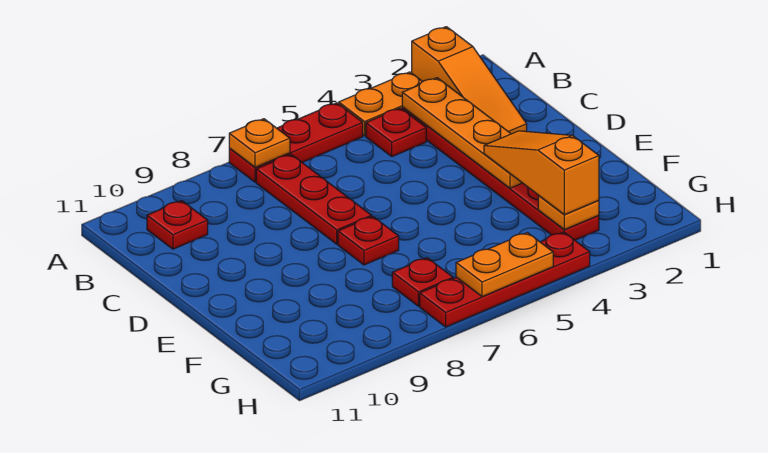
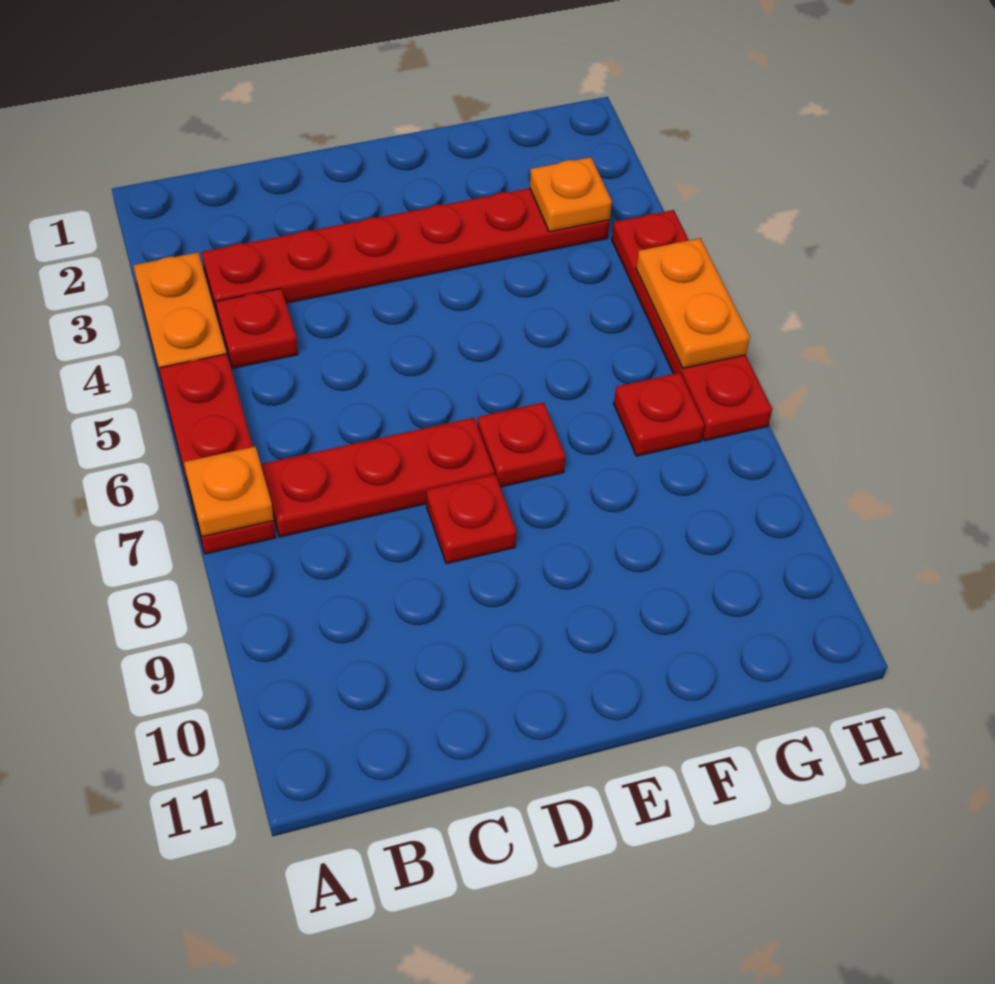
orange 1x3 slope [412,27,527,134] -> none
orange 1x4 plate [402,78,522,188] -> none
red 1x1 plate [147,201,208,249] -> red 1x1 plate moved to [427,474,516,564]
orange 1x3 slope [484,131,599,215] -> none

